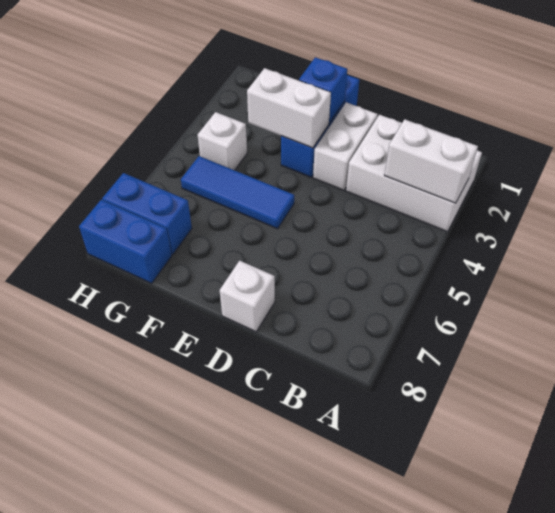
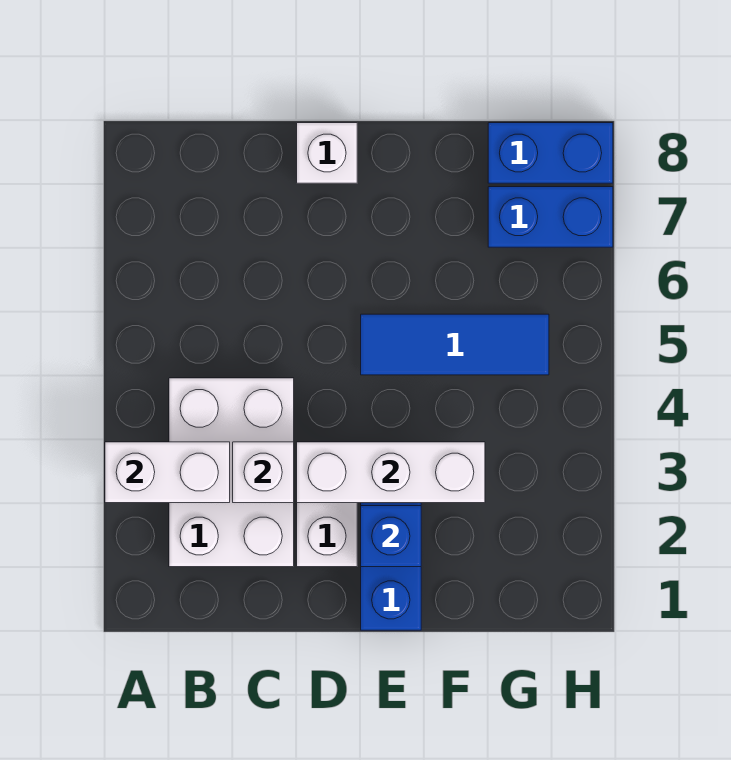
white 2x3 brick [346,115,482,232] -> white 2x3 brick turned to [169,378,294,567]
white 1x2 brick [247,68,331,148] -> white 1x3 brick [297,442,485,503]
white 1x1 brick [197,112,247,170] -> white 1x1 brick moved to [233,442,294,503]

